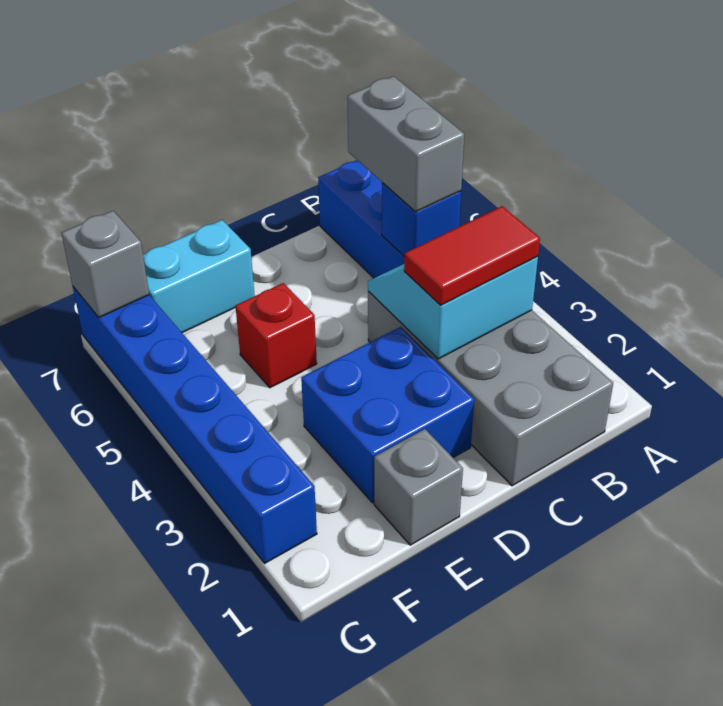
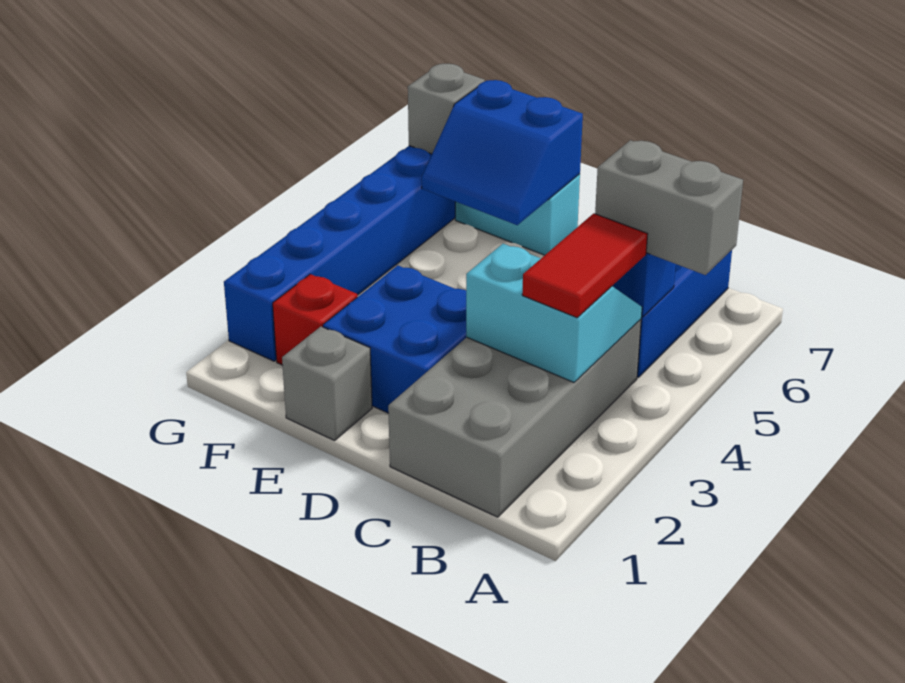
red 1x2 tile [404,206,540,305] -> red 1x2 tile turned to [522,213,648,317]
grey 1x2 brick [347,76,464,212] -> grey 1x2 brick turned to [595,140,743,275]
red 1x1 brick [235,283,317,388] -> red 1x1 brick moved to [273,274,358,365]
none -> blue 2x2 slope [422,80,583,225]

